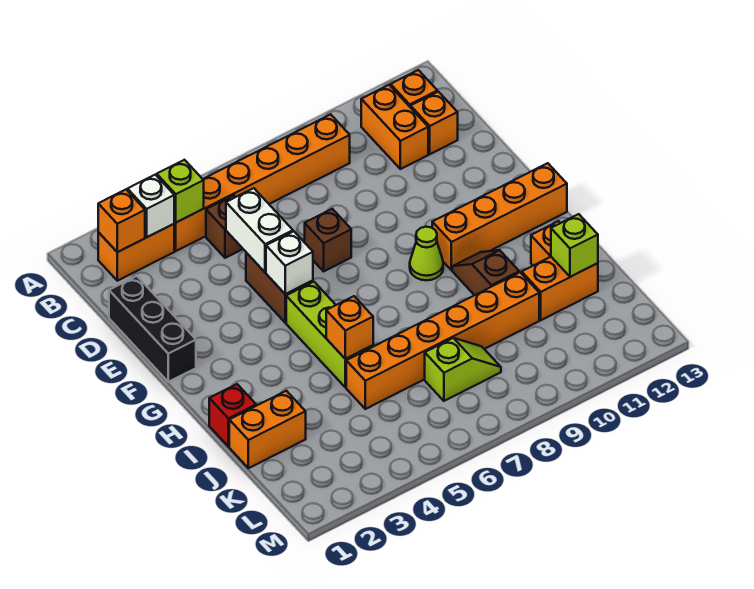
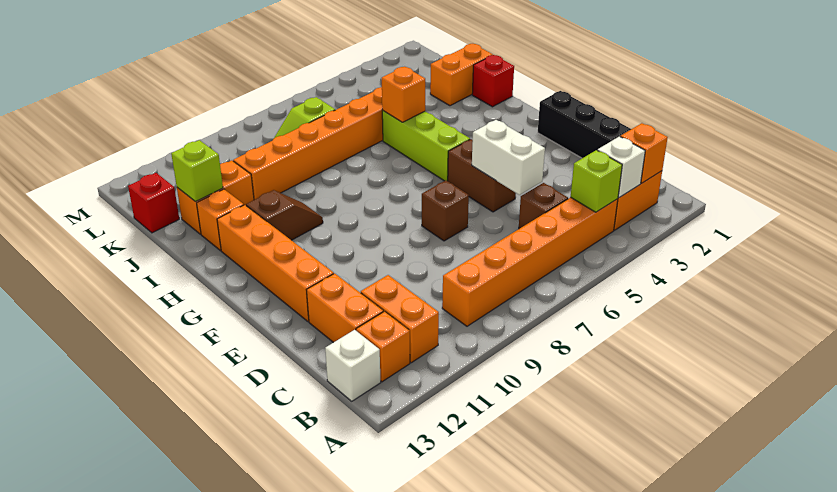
orange 1x1 brick [411,92,458,154] -> orange 1x2 brick [307,273,383,343]
white 1x1 brick [266,231,313,294] -> white 1x1 brick moved to [325,330,381,401]
lime 1x1 cone [410,227,443,280] -> none
orange 1x4 brick [432,163,567,270] -> orange 1x4 brick turned to [217,205,334,321]
brown 1x2 slope [452,250,519,295] -> brown 1x2 slope turned to [246,190,323,240]
none -> red 1x1 brick [128,173,179,233]

